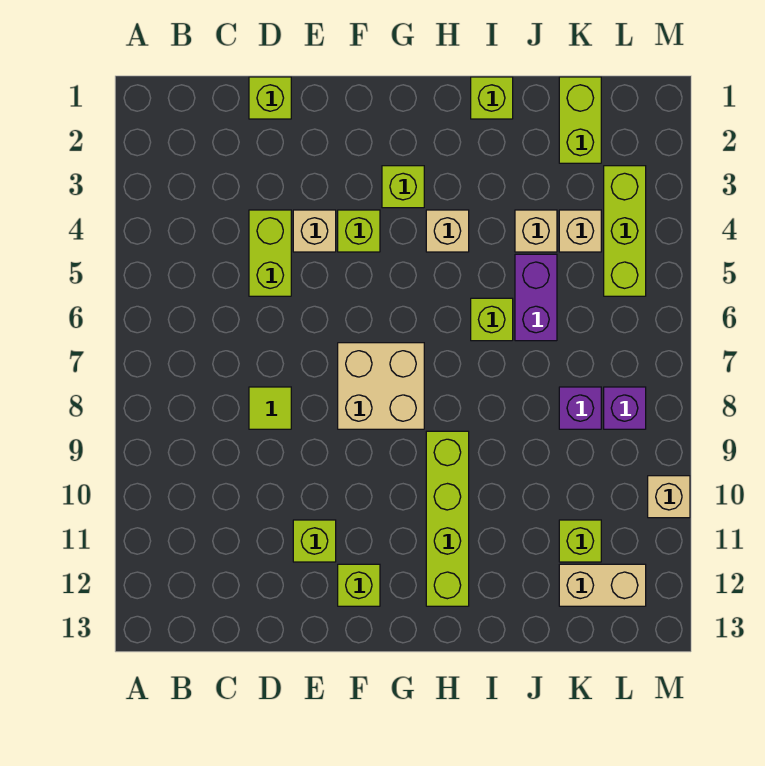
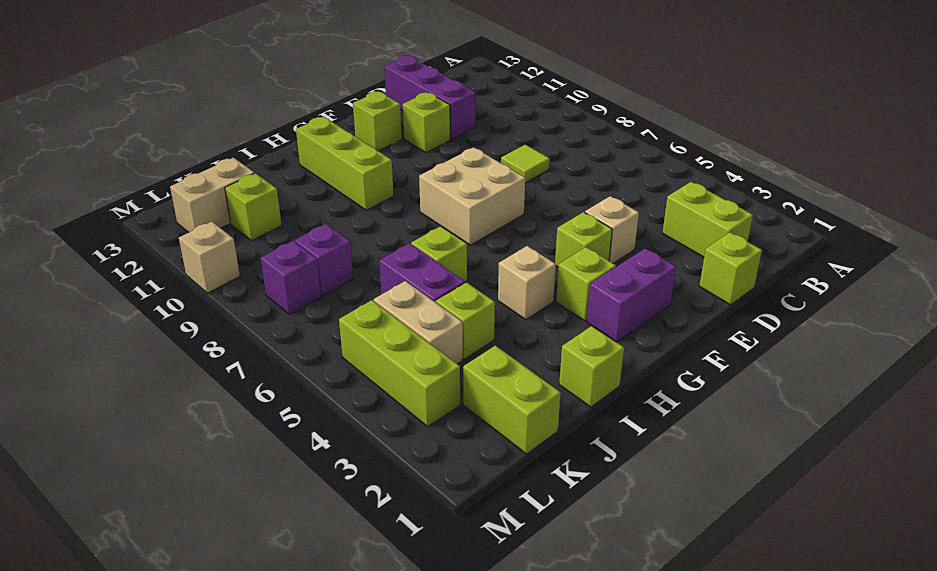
lime 1x2 brick [249,210,291,296] -> lime 1x2 brick moved to [663,182,753,257]
none -> purple 1x3 brick [384,55,476,139]
none -> purple 1x2 brick [587,248,676,342]
lime 1x4 brick [426,431,469,606] -> lime 1x3 brick [296,117,394,210]
tan 1x1 brick [515,210,557,252] -> lime 1x1 brick [436,282,495,359]
tan 1x1 brick [559,210,601,252] -> tan 1x2 brick [374,281,463,364]

